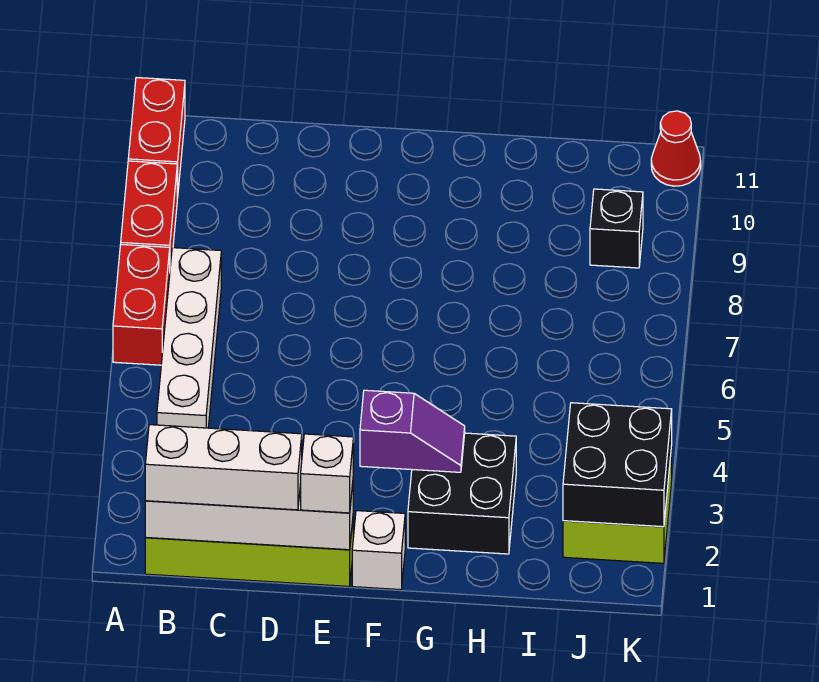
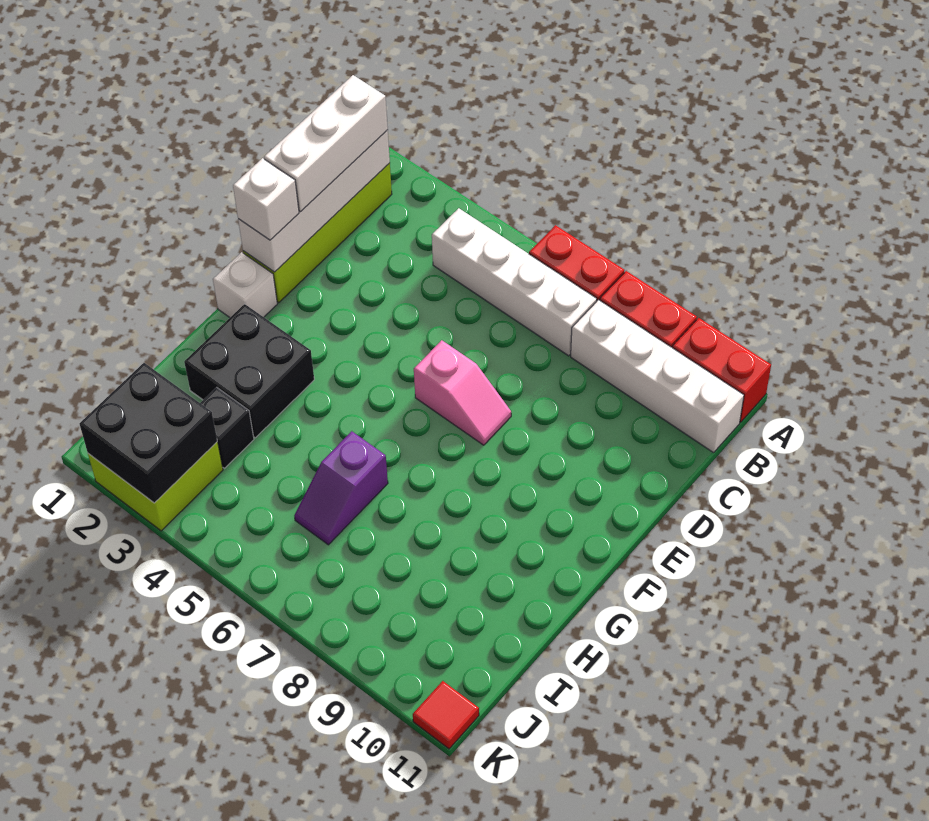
none -> white 1x4 brick [571,300,744,453]
none -> pink 1x2 slope [414,340,511,445]
purple 1x2 slope [360,390,465,472] -> purple 1x2 slope moved to [294,431,388,545]
black 1x1 brick [590,189,643,268] -> black 1x1 brick moved to [200,387,254,468]
red 1x1 cone [651,111,701,186] -> red 1x1 tile [413,681,479,749]

